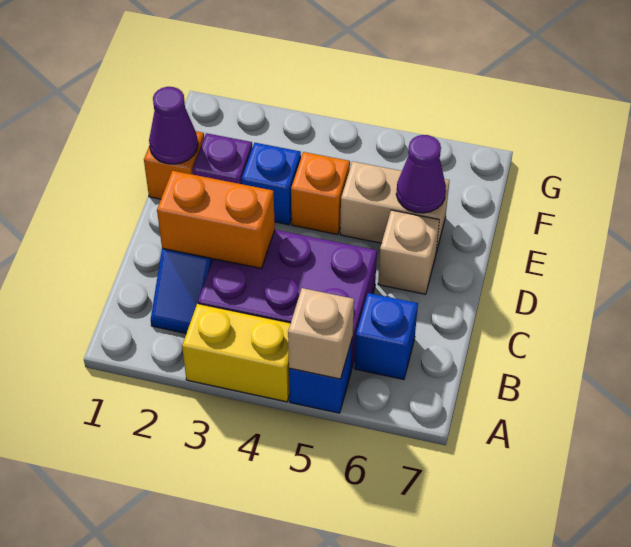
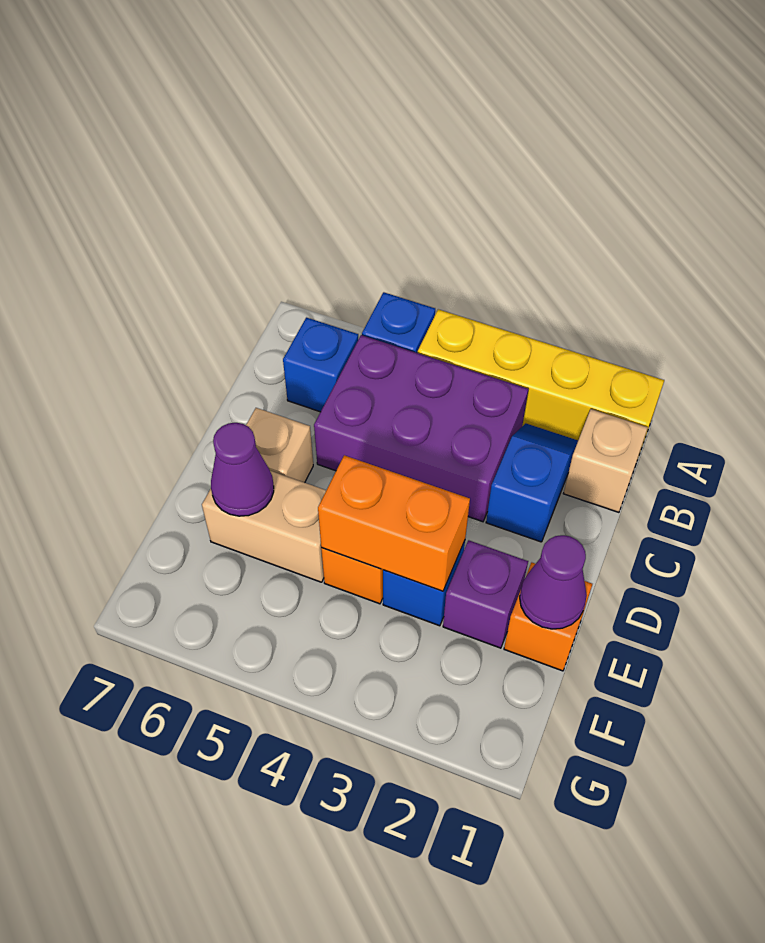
yellow 1x2 brick [182,304,291,402] -> yellow 1x4 brick [418,309,664,454]
tan 1x1 brick [288,288,354,379] -> tan 1x1 brick moved to [563,409,648,512]
orange 1x2 brick [157,171,275,269] -> orange 1x2 brick moved to [318,455,470,591]

